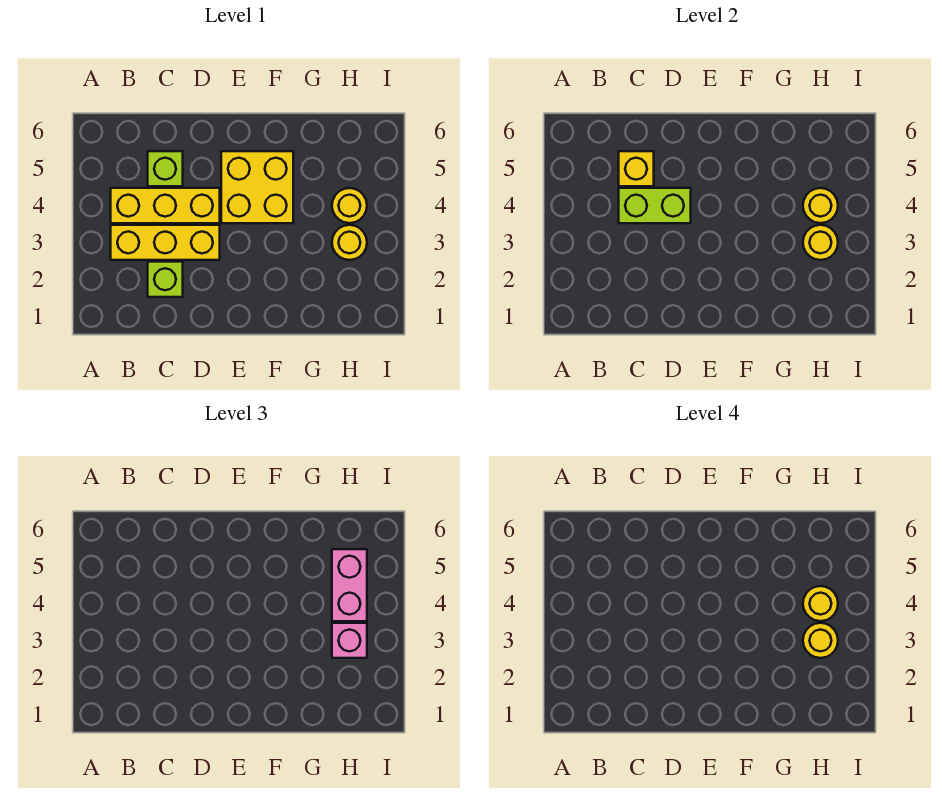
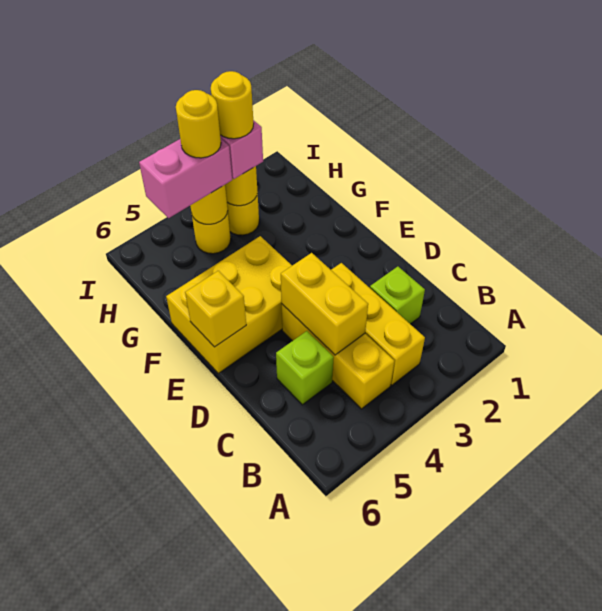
lime 1x2 brick [619,188,691,223] -> yellow 1x2 brick [281,253,368,355]
yellow 1x1 brick [619,151,654,186] -> yellow 1x1 brick moved to [185,271,246,347]
yellow 2x2 brick [221,151,293,223] -> yellow 2x3 brick [166,236,292,373]

